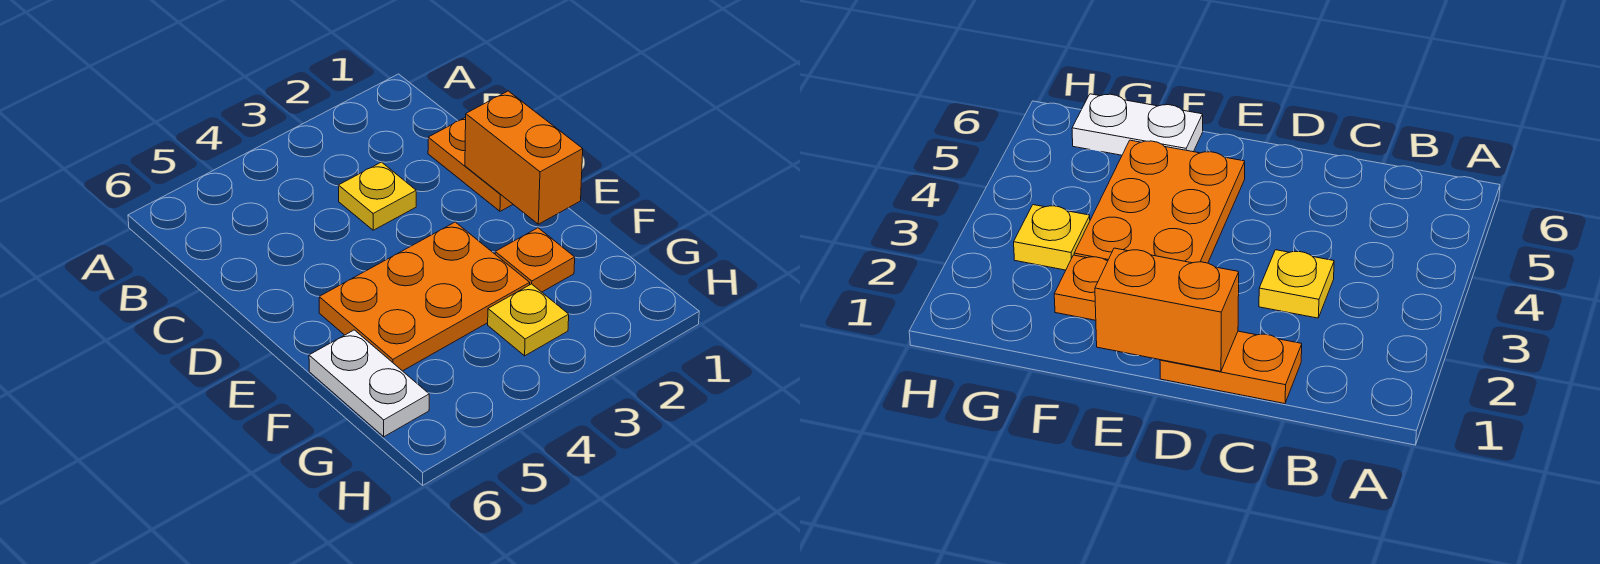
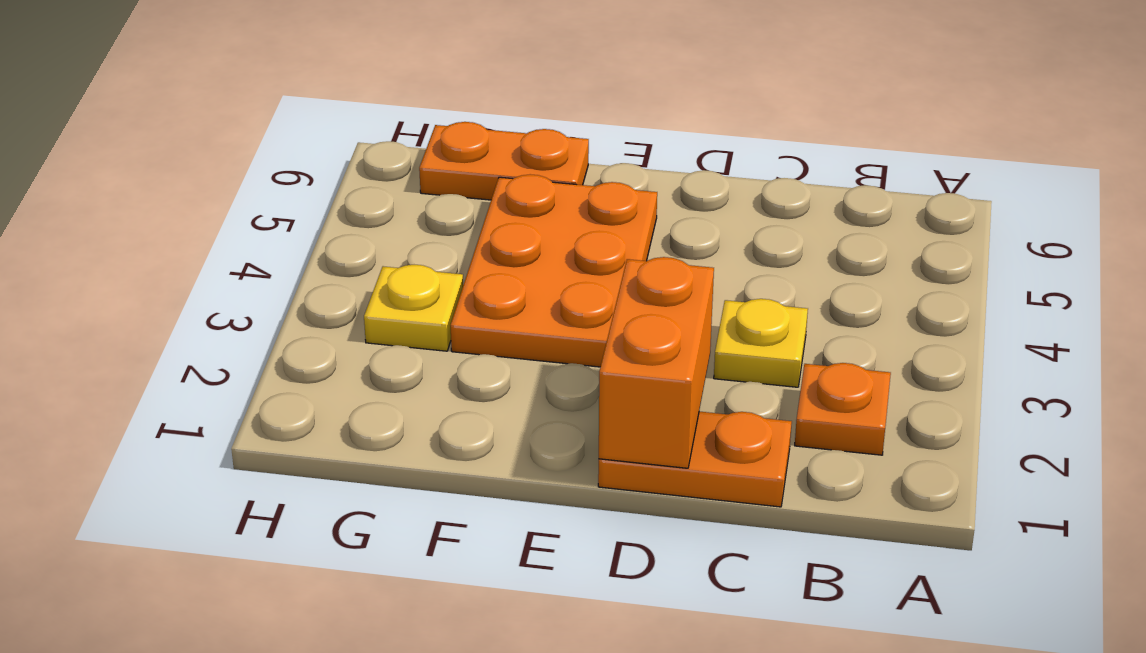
orange 1x2 brick [465,91,583,224] -> orange 1x2 brick turned to [599,257,714,468]
orange 1x1 plate [495,228,575,292] -> orange 1x1 plate moved to [795,363,891,455]
white 1x2 plate [309,330,429,437] -> orange 1x2 plate [419,122,589,200]

